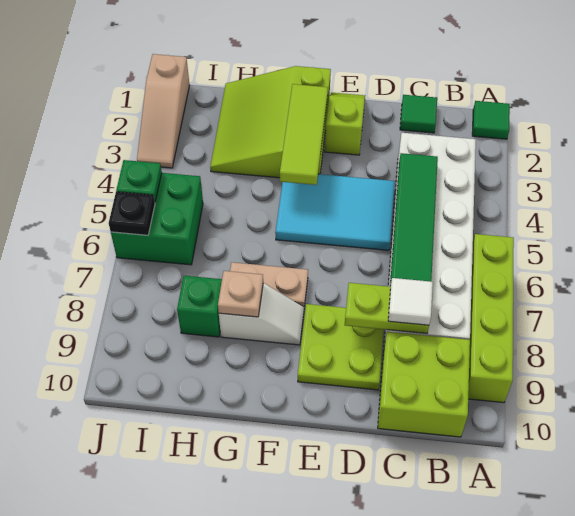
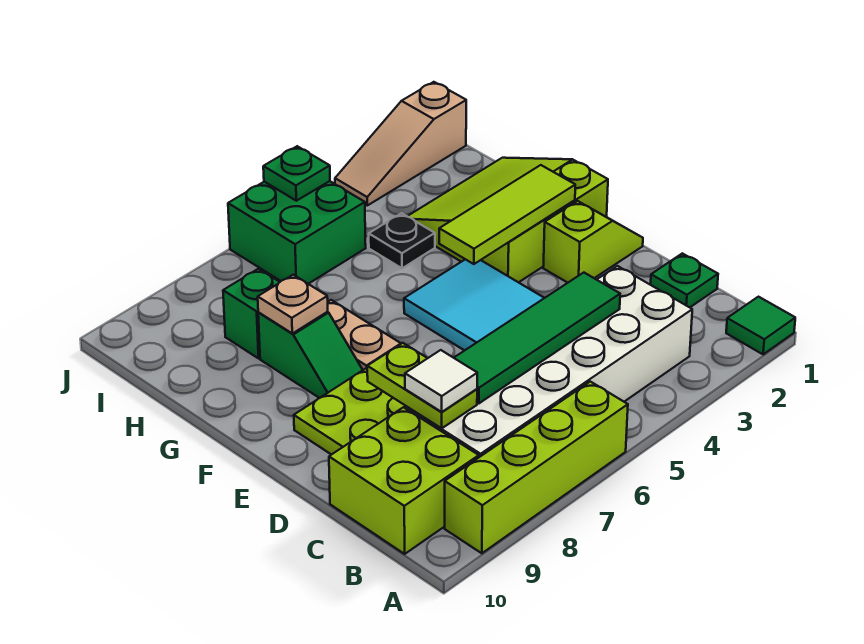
green 1x1 tile [400,95,437,133] -> green 1x1 plate [651,253,718,307]
white 1x2 slope [219,283,304,345] -> green 1x2 slope [258,312,363,398]
black 1x1 plate [109,192,155,235] -> black 1x1 plate moved to [369,213,435,268]

